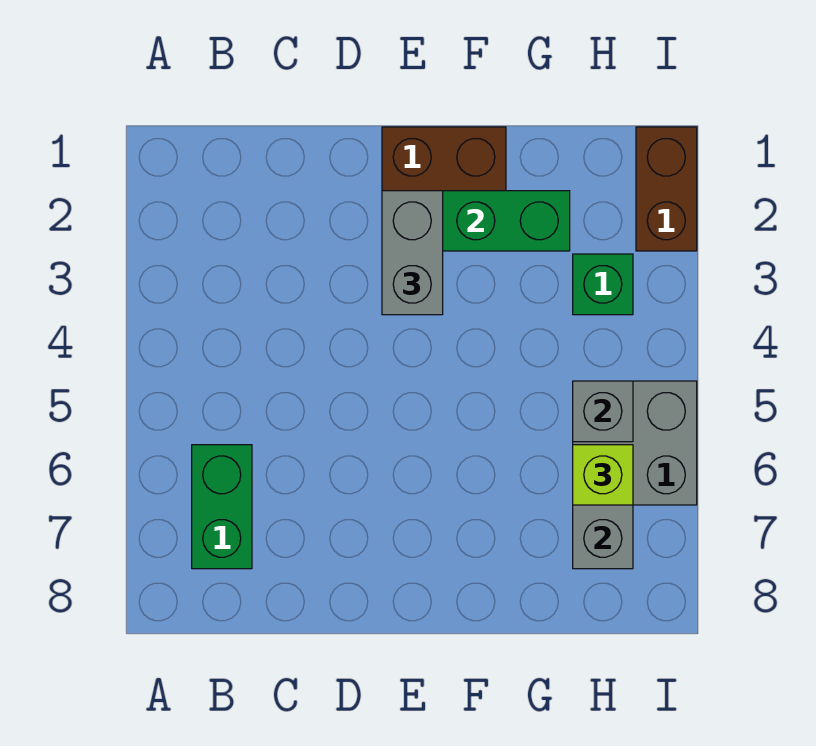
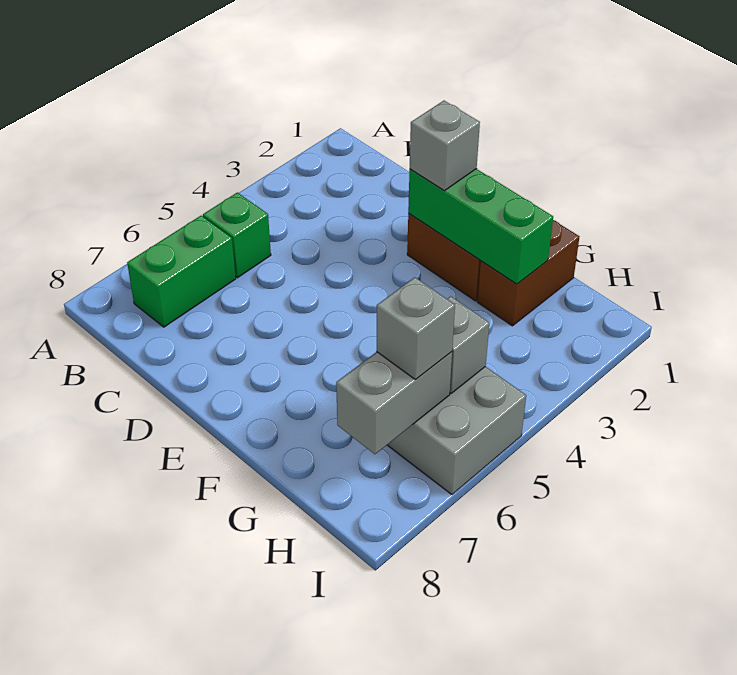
grey 1x2 brick [382,191,443,315] -> grey 1x1 brick [410,101,480,191]
green 1x1 brick [573,254,633,315] -> green 1x1 brick moved to [203,192,271,278]
lime 1x1 brick [573,445,633,505] -> grey 1x1 brick [376,277,455,379]
brown 1x2 brick [636,127,697,251] -> brown 1x2 brick moved to [478,220,579,326]

